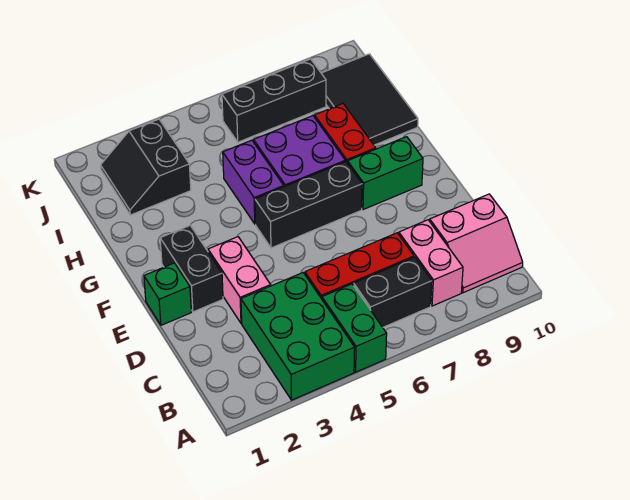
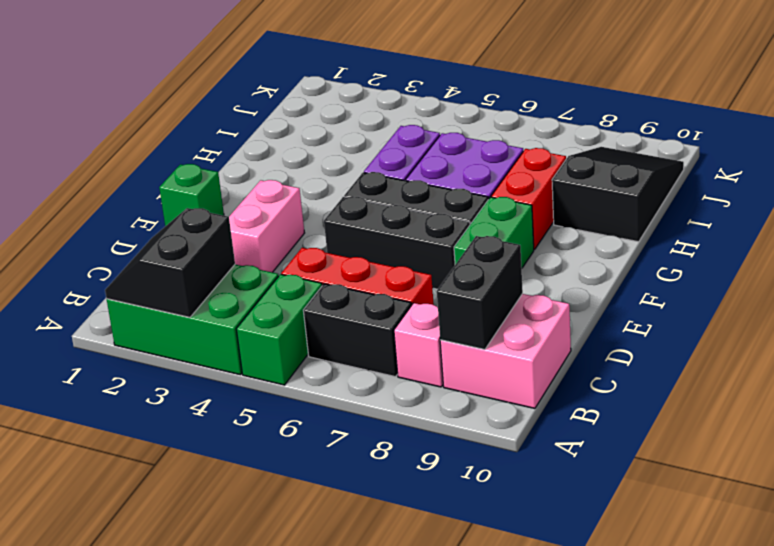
green 2x3 brick [241,273,355,400] -> green 2x3 brick turned to [107,265,278,375]
pink 1x2 brick [399,220,463,306] -> pink 1x1 brick [394,303,443,387]
pink 2x2 slope [430,194,523,293] -> pink 2x2 brick [440,294,571,408]
black 1x2 brick [160,225,223,312] -> black 1x2 brick moved to [437,236,523,349]
green 1x2 brick [348,137,423,210] -> green 1x2 brick turned to [454,197,534,268]
black 2x3 tile [321,54,418,145] -> black 2x3 slope [552,147,684,242]
black 2x2 slope [101,119,191,215] -> black 2x2 slope moved to [105,208,235,317]
black 1x3 brick [222,59,326,142] -> black 1x3 brick moved to [324,197,470,289]

